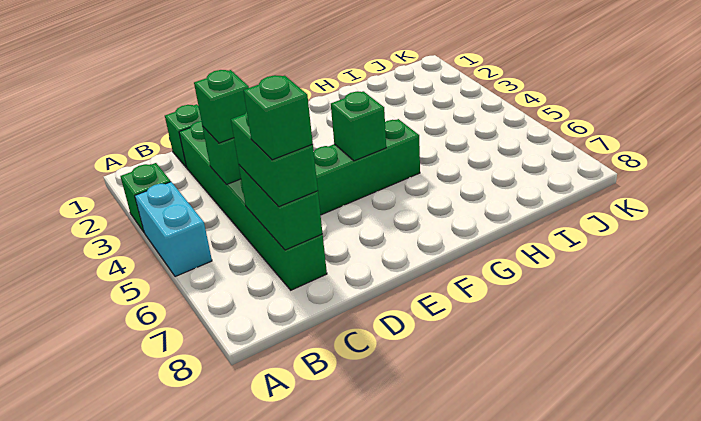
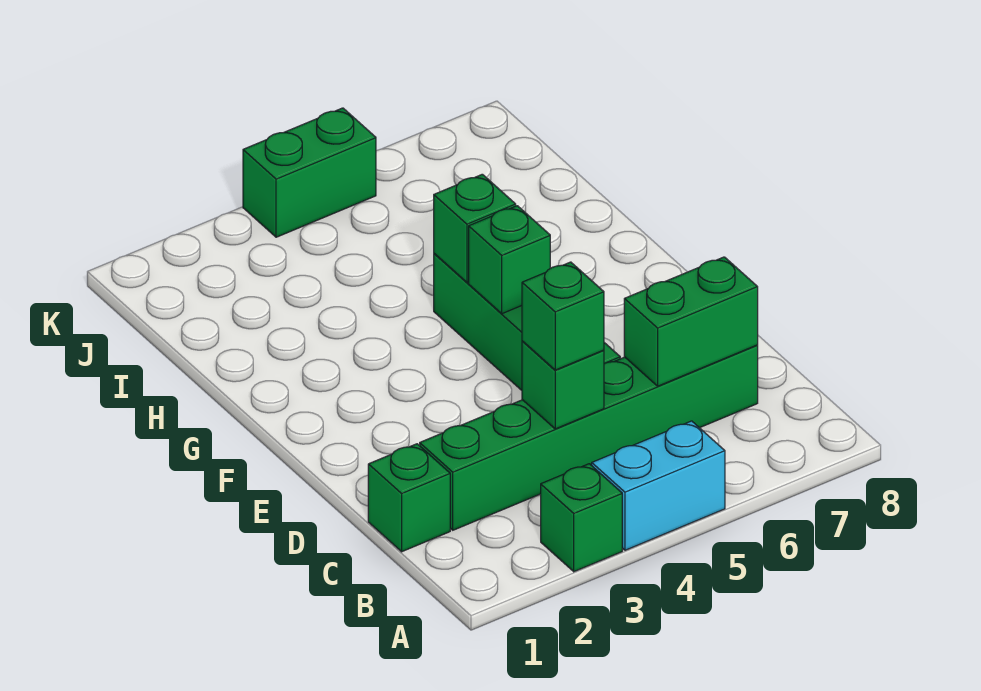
green 1x2 brick [231,112,318,207] -> green 1x2 brick moved to [243,108,376,237]
green 1x1 brick [243,75,313,160] -> green 1x1 brick moved to [434,174,516,282]

